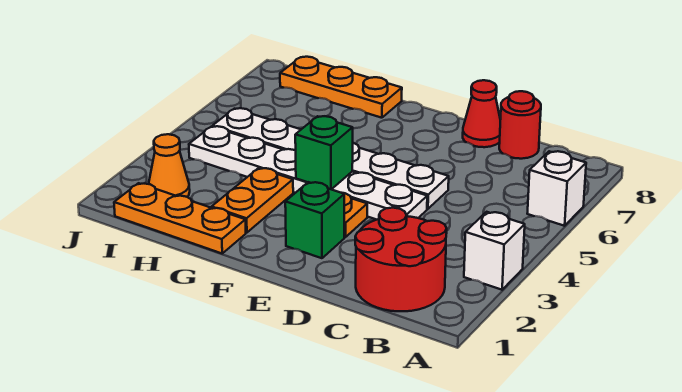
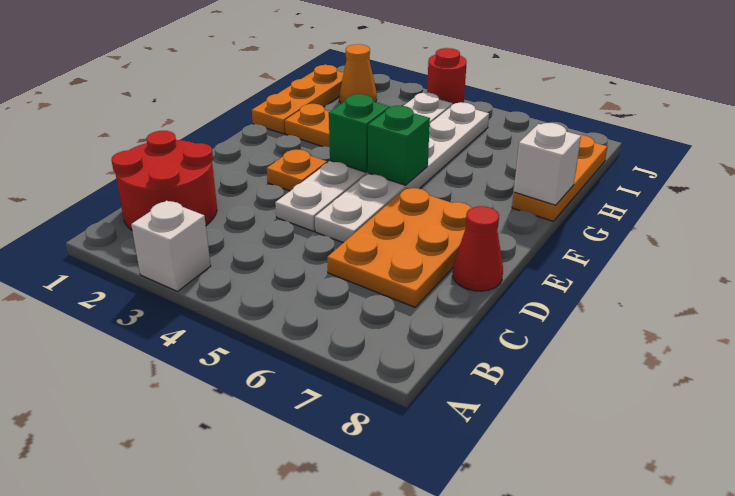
white 1x1 brick [527,151,586,226] -> white 1x1 brick moved to [514,123,581,205]
none -> orange 2x3 plate [327,188,471,307]
red 1x1 round brick [499,91,541,159] -> red 1x1 round brick moved to [427,48,467,104]
green 1x1 brick [285,182,344,258] -> green 1x1 brick moved to [368,106,430,185]

